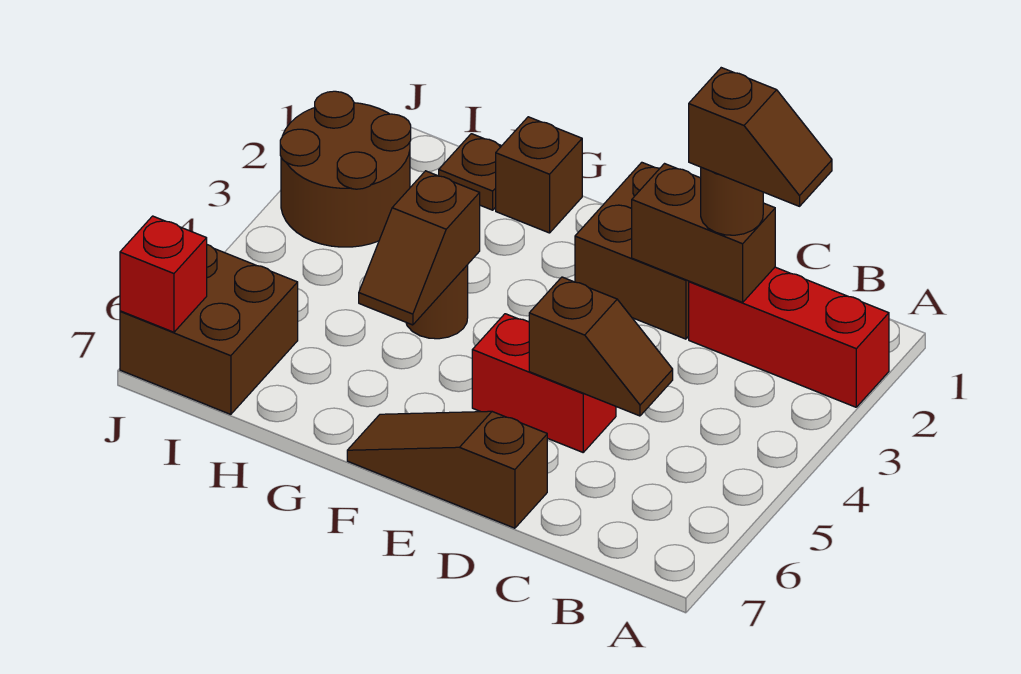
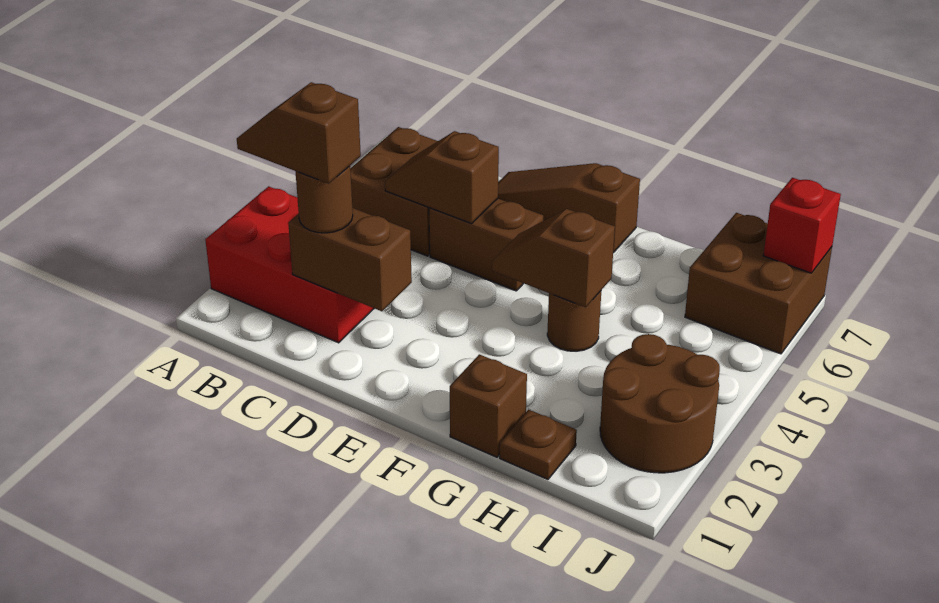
red 1x3 brick [689,267,889,407] -> red 2x3 brick [205,186,374,343]
brown 2x2 brick [575,162,689,339] -> brown 2x2 brick moved to [350,127,438,256]
red 1x2 brick [472,314,616,452] -> brown 1x2 brick [429,199,543,291]
brown 1x3 slope [347,411,547,528] -> brown 1x3 slope turned to [498,163,640,253]
brown 1x2 slope [359,171,480,325] -> brown 1x2 slope turned to [492,209,615,307]

